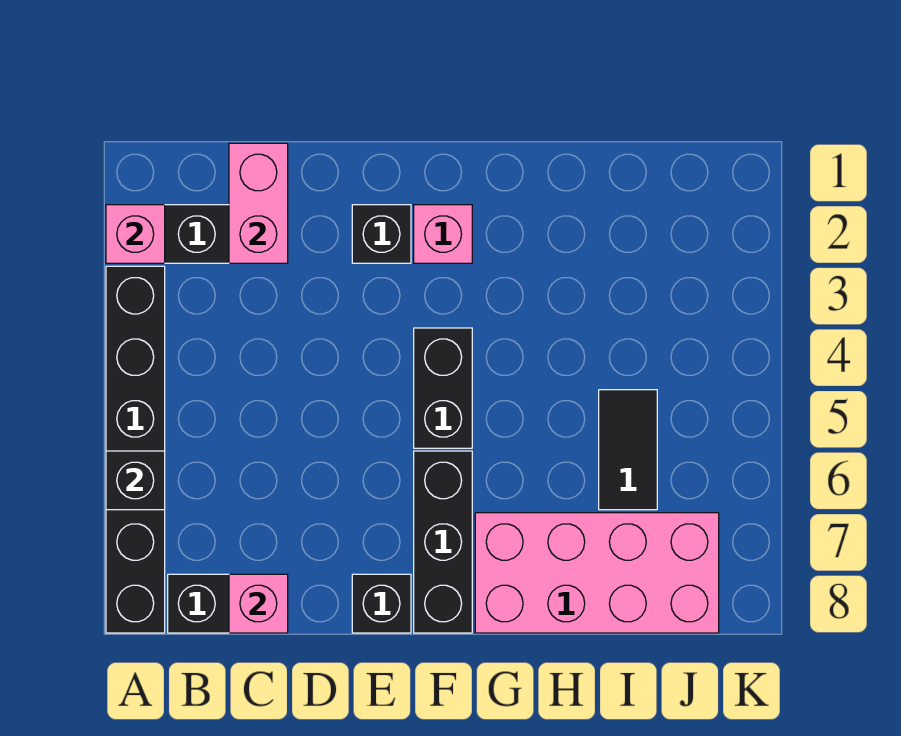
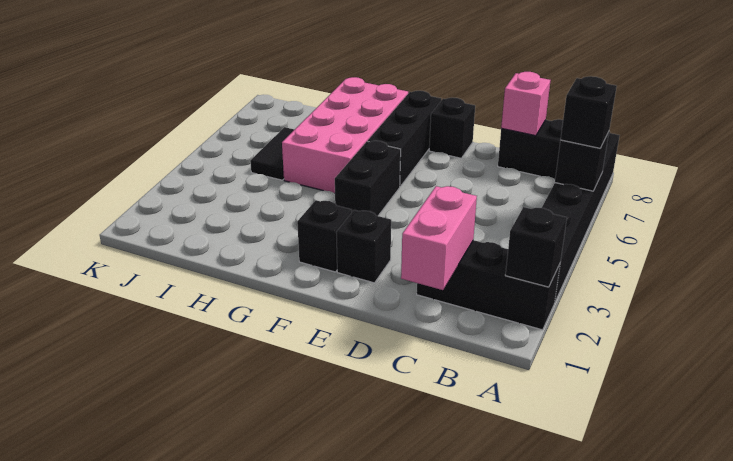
pink 1x1 brick [106,205,165,263] -> black 1x1 brick [505,207,567,287]
none -> black 1x1 brick [561,76,617,148]
pink 1x1 brick [414,205,472,263] -> black 1x1 brick [297,200,352,272]
pink 2x4 brick [475,513,719,633] -> pink 2x4 brick turned to [282,77,408,193]

